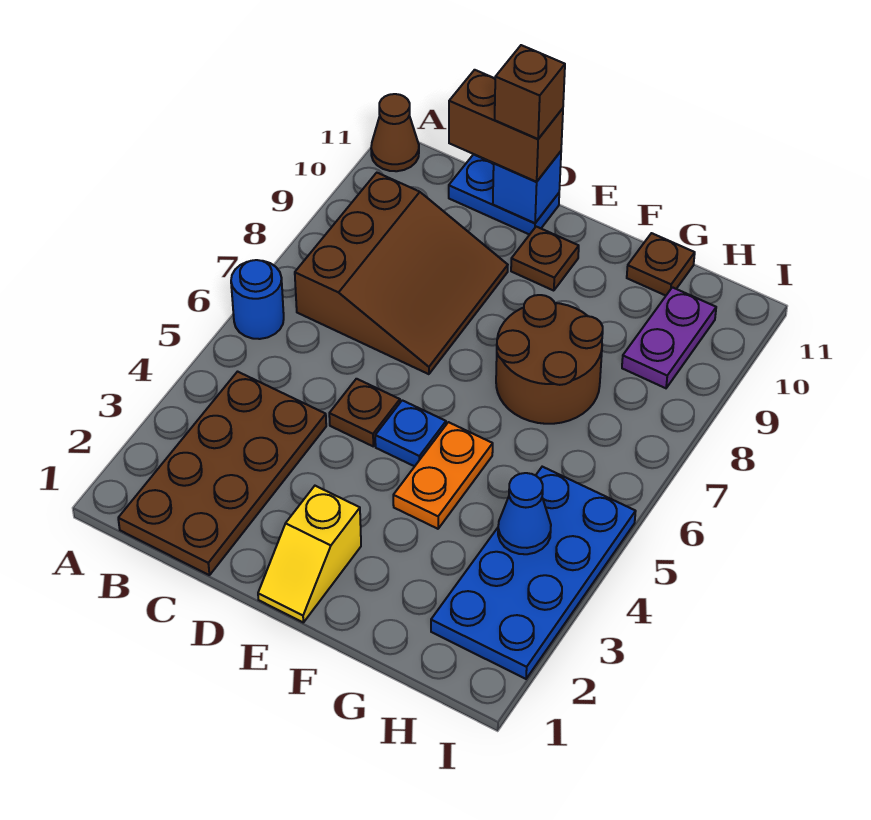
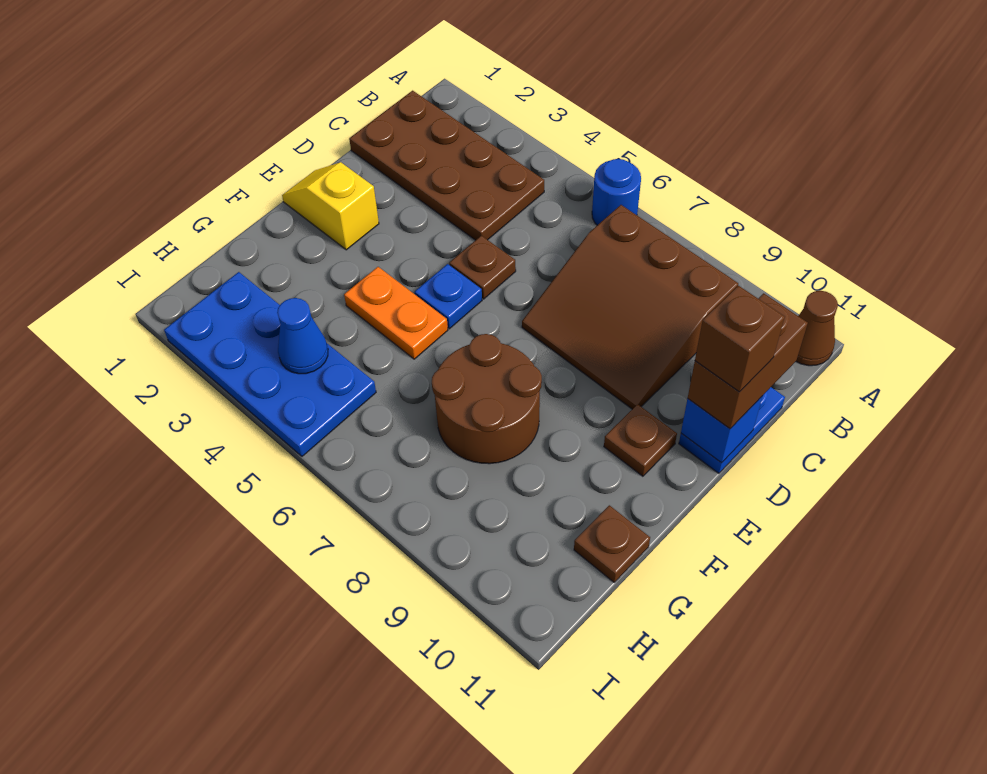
purple 1x2 plate [622,287,716,388] -> none

